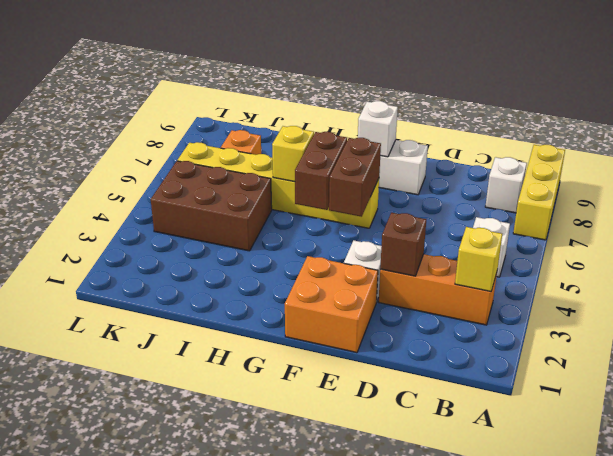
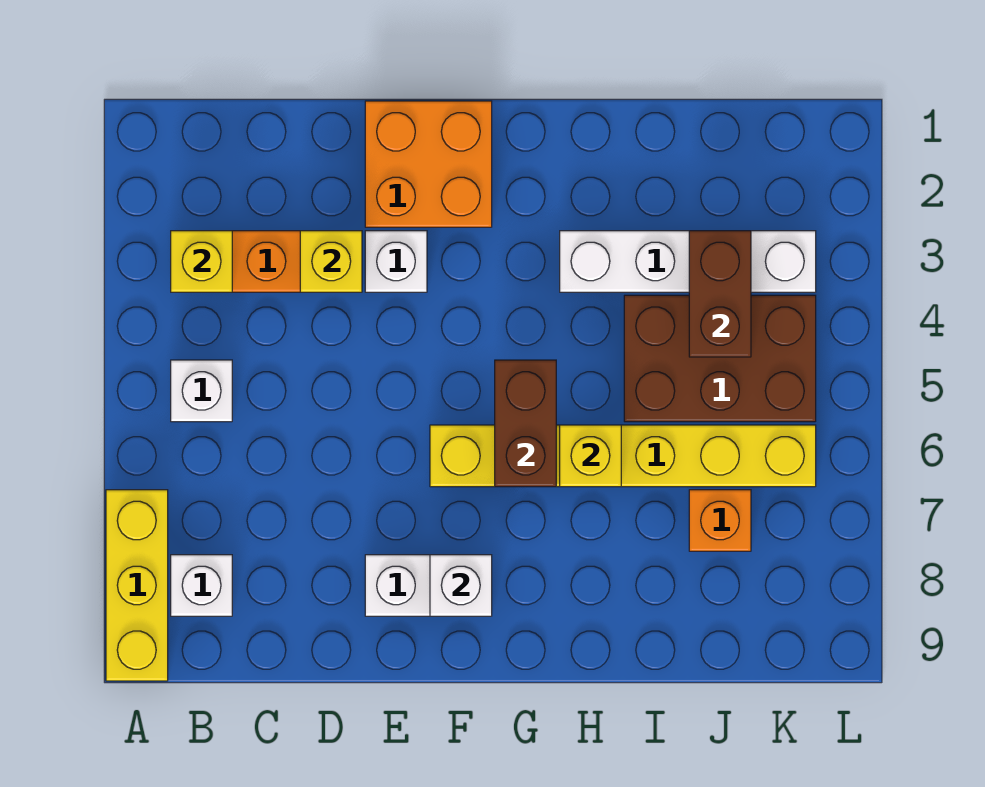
brown 1x1 brick [380,213,426,276] -> yellow 1x1 brick [300,231,362,292]
brown 1x2 brick [329,138,381,217] -> brown 1x2 brick moved to [689,231,751,357]
none -> white 1x4 brick [560,231,816,292]

